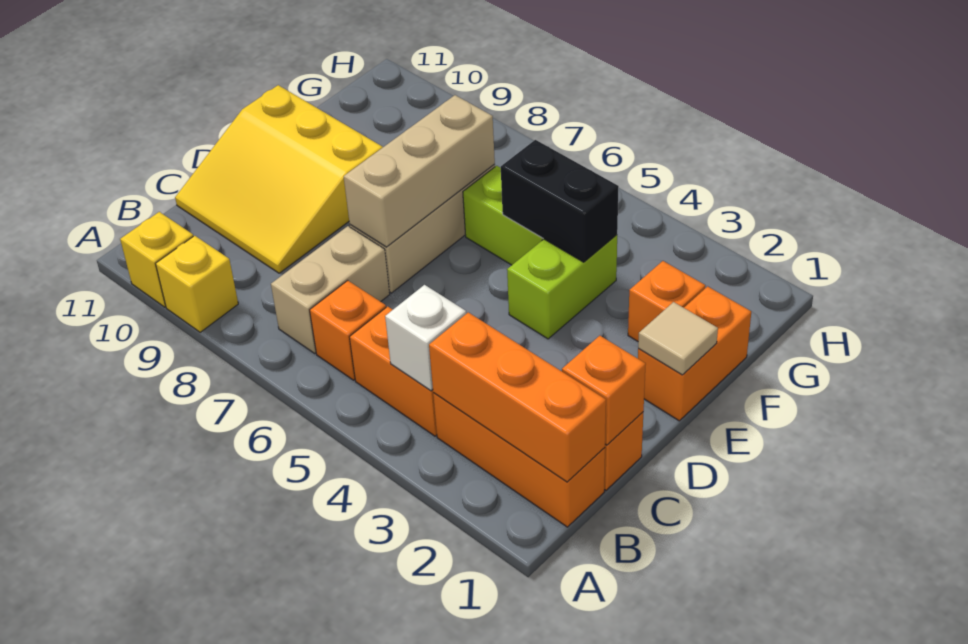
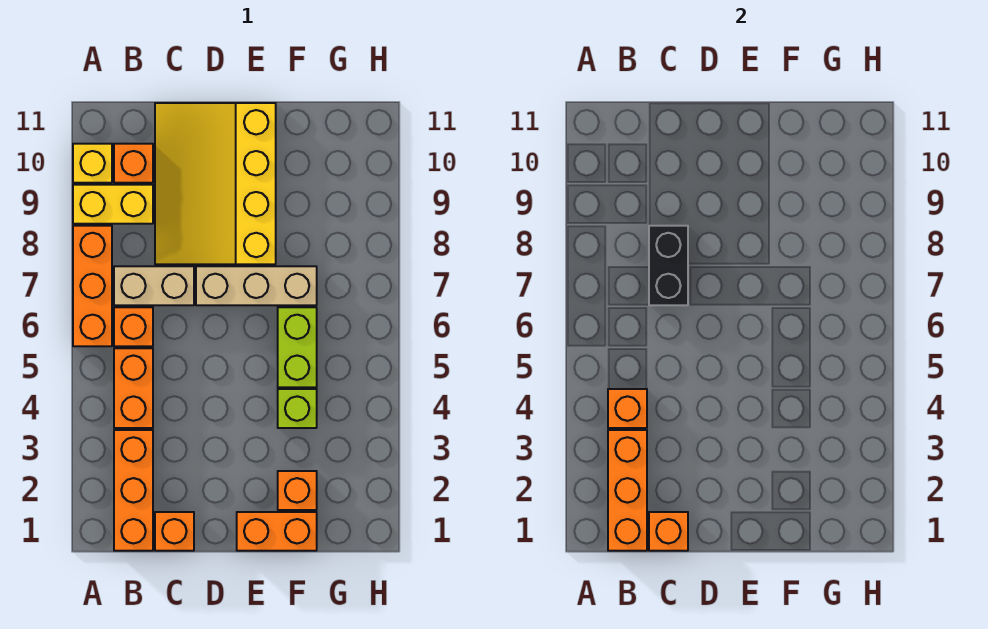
none -> orange 1x3 brick [73,226,112,346]
yellow 1x1 brick [156,236,238,332] -> yellow 1x2 brick [73,185,153,224]
white 1x1 brick [385,285,466,391] -> orange 1x1 brick [608,389,647,428]
none -> orange 1x1 brick [114,144,153,183]
yellow 3x3 slope [175,85,383,273] -> yellow 3x4 slope [155,103,276,264]
tan 1x3 brick [344,95,495,247] -> none
tan 1x1 tile [638,302,718,375] -> none
lime 1x2 brick [507,235,617,339] -> lime 1x1 brick [278,389,317,428]
black 1x2 brick [501,140,619,262] -> black 1x2 brick moved to [649,226,688,305]

